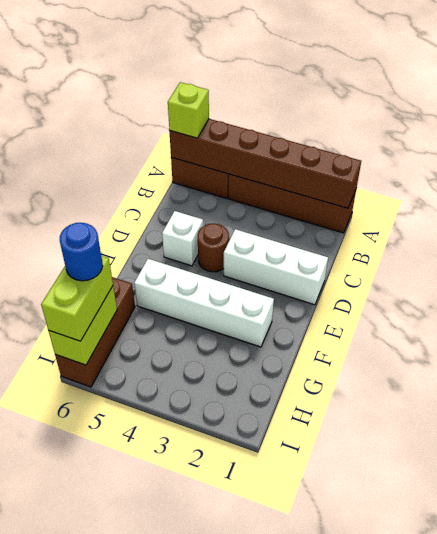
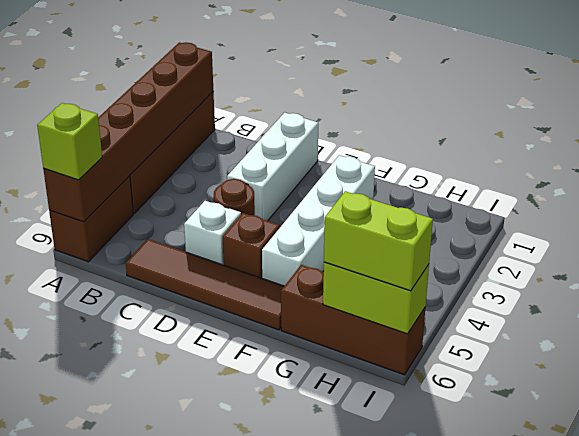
none -> brown 1x4 tile [126,239,284,330]
none -> brown 1x1 brick [223,213,280,278]
blue 1x1 round brick [60,223,103,281] -> none

